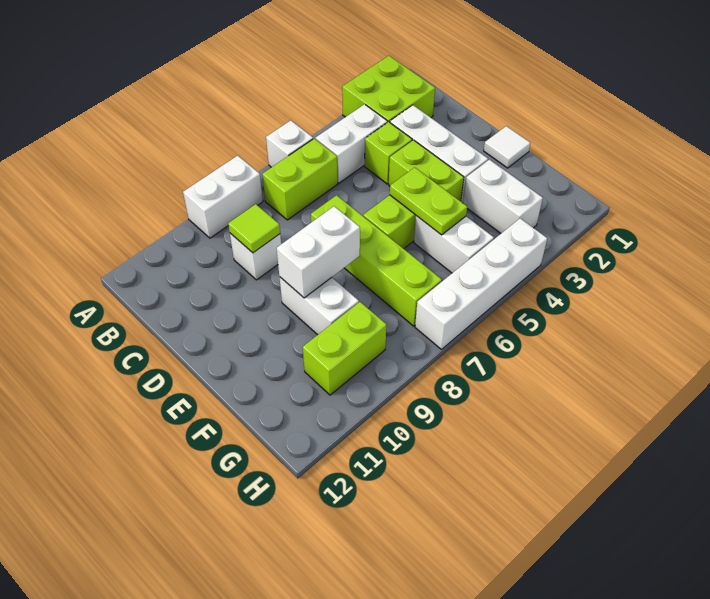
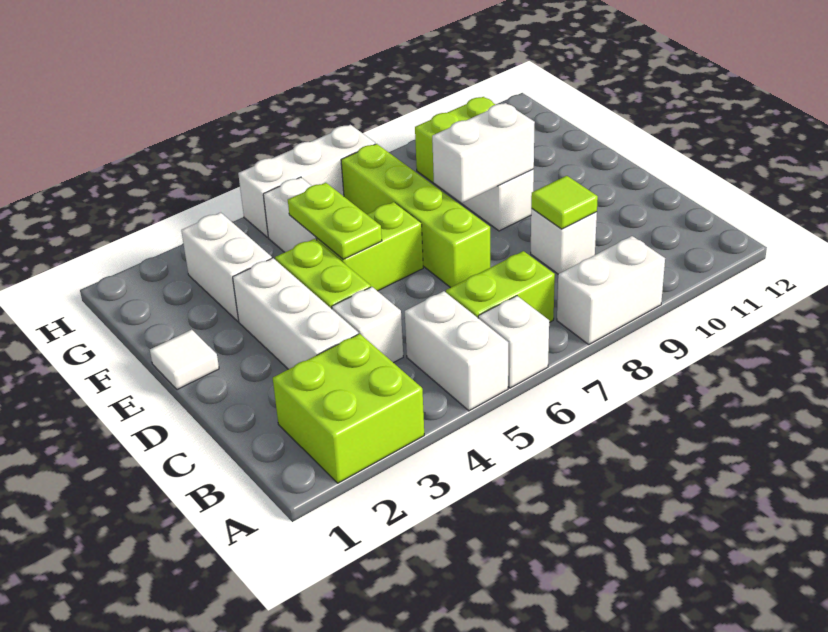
white 1x2 brick [315,104,387,183] -> white 1x2 brick turned to [405,291,508,411]
lime 1x1 brick [365,122,412,184] -> white 1x1 brick [332,287,403,363]
white 1x4 brick [415,218,547,349] -> white 1x3 brick [238,125,375,237]

